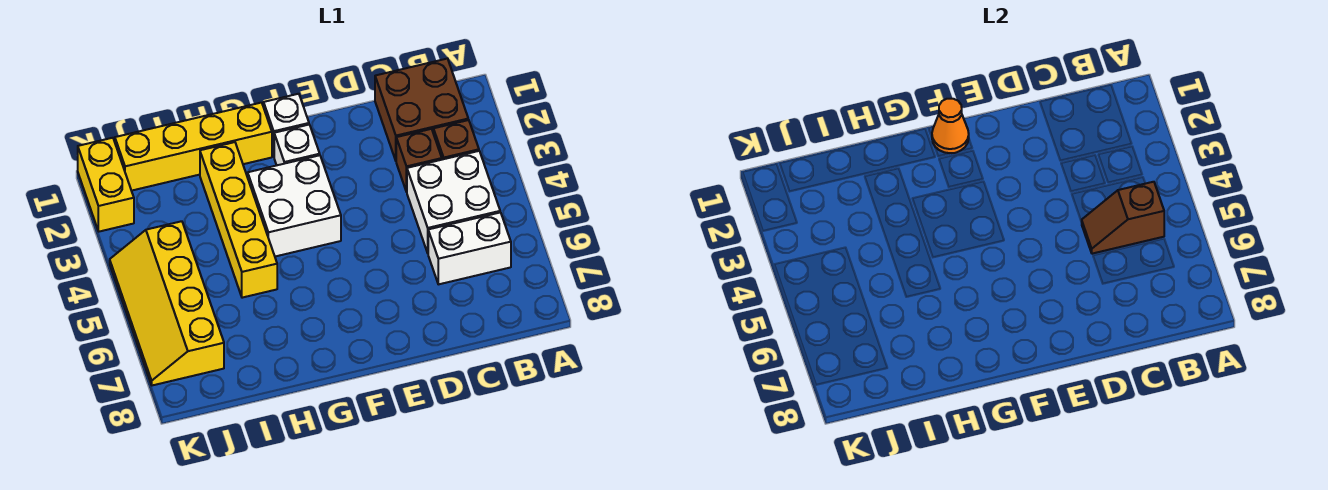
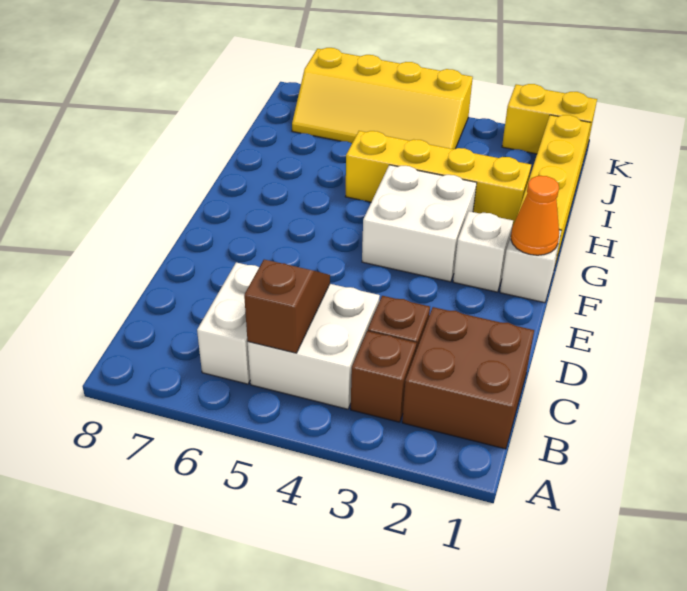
yellow 2x4 slope [110,221,224,385] -> yellow 2x4 slope turned to [292,48,473,149]

